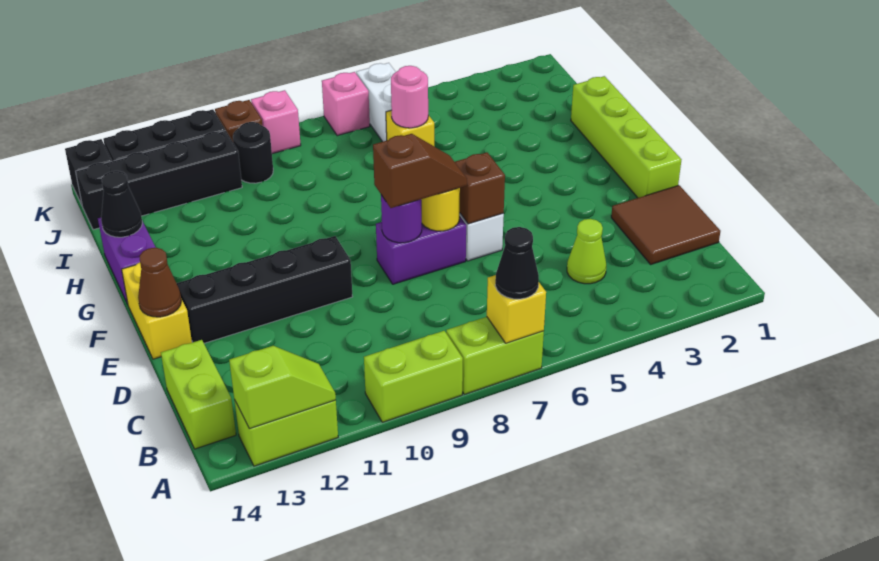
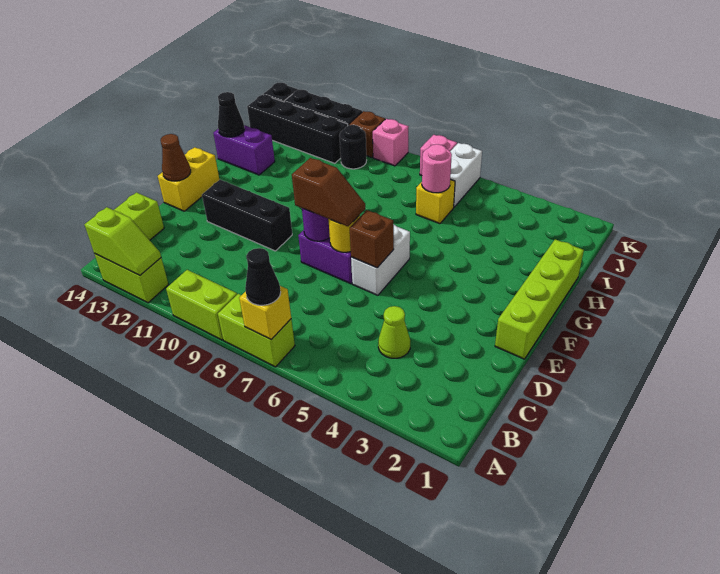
brown 2x2 tile [611,185,720,264] -> none
black 1x4 brick [177,236,352,343] -> black 1x3 brick [202,180,292,251]
purple 1x2 brick [98,218,156,304] -> purple 1x2 brick turned to [213,125,275,175]

